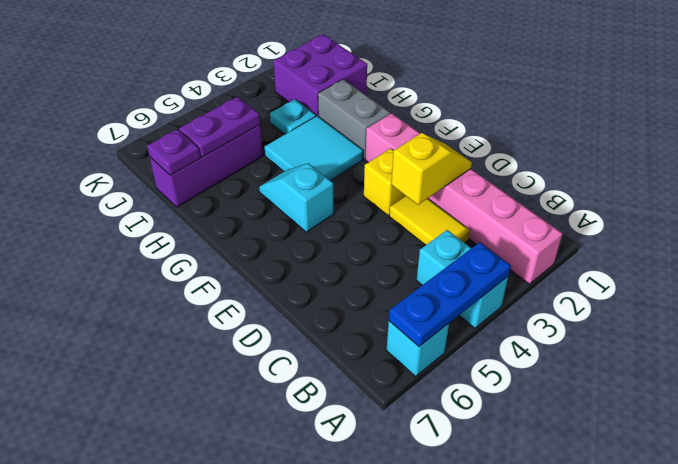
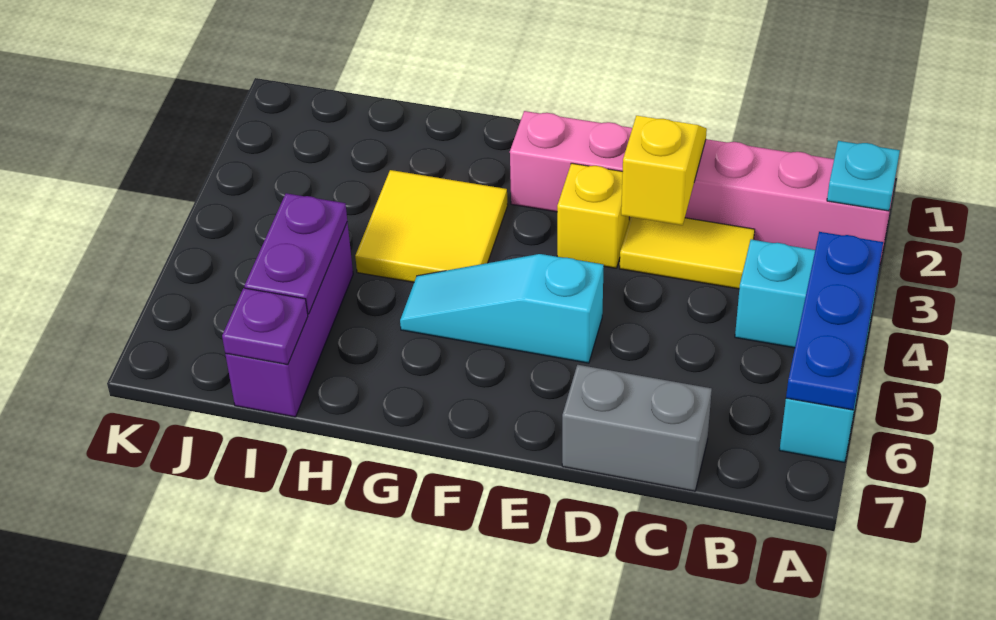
cyan 1x2 slope [259,163,334,232] -> cyan 1x3 slope [400,254,604,363]
grey 1x2 brick [318,79,390,159] -> grey 1x2 brick moved to [562,365,712,491]
cyan 2x2 tile [265,116,363,181] -> yellow 2x2 tile [355,170,508,282]
purple 2x2 brick [273,34,367,116] -> none
cyan 1x1 plate [270,99,316,134] -> cyan 1x1 plate moved to [827,141,900,211]

